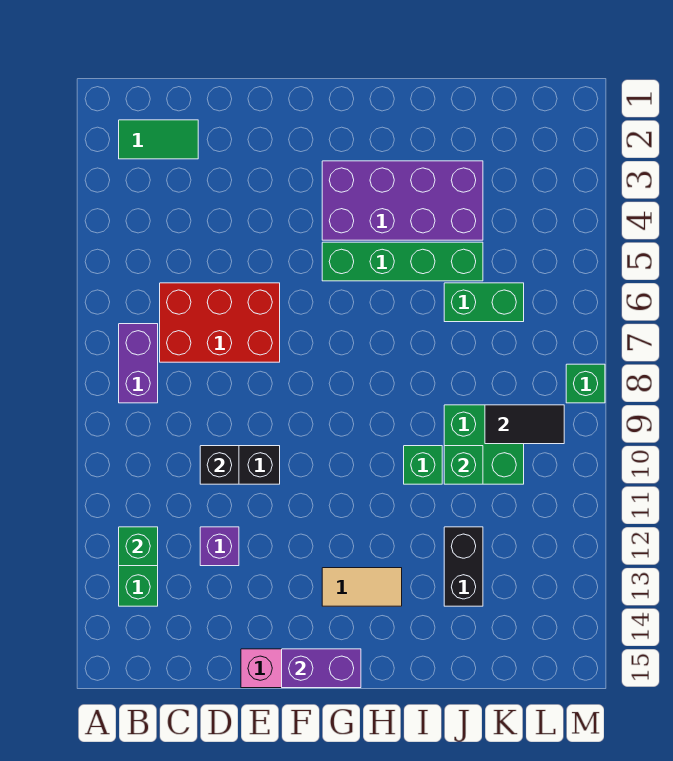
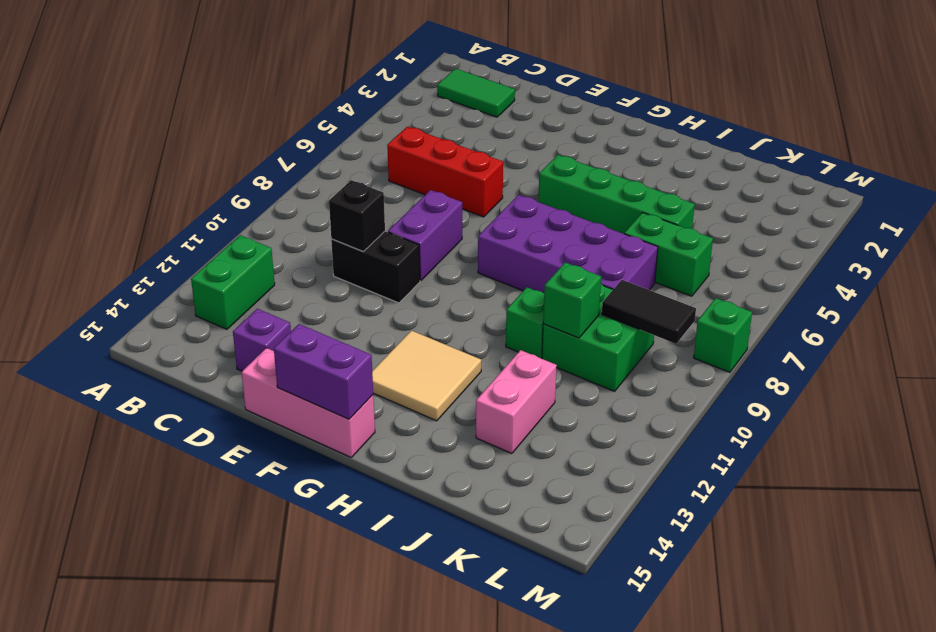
purple 1x2 brick [119,324,158,403] -> purple 1x2 brick moved to [388,190,462,281]
green 1x1 brick [119,527,158,566] -> none
red 2x3 brick [160,283,280,362] -> red 1x3 brick [387,127,503,217]
purple 1x1 brick [200,527,239,566] -> purple 1x1 brick moved to [233,309,291,371]
purple 2x4 brick [322,161,483,240] -> purple 2x4 brick moved to [478,195,658,293]
tan 1x2 tile [322,568,402,606] -> tan 2x2 tile [372,331,481,421]
black 1x2 brick [444,527,483,606] -> pink 1x2 brick [476,350,557,454]

